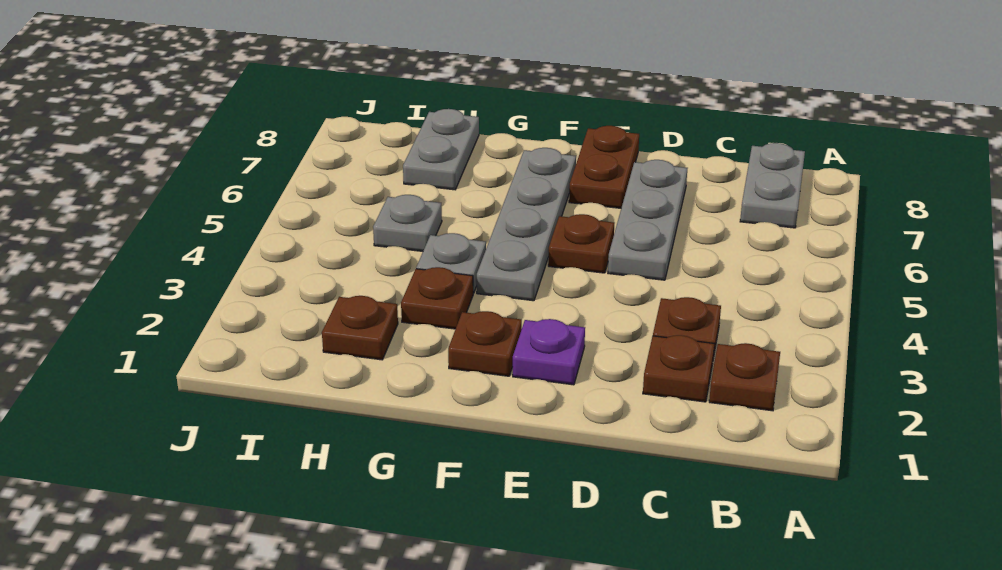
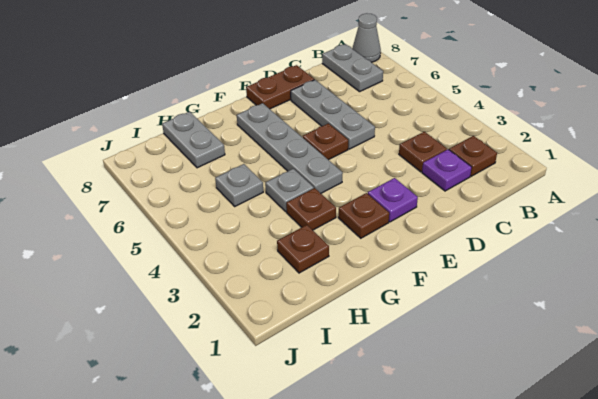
none -> grey 1x1 cone [352,13,381,62]
brown 1x1 plate [643,335,715,402] -> purple 1x1 plate [422,149,472,191]
brown 1x2 plate [569,126,639,208] -> brown 1x2 plate turned to [246,65,314,109]

